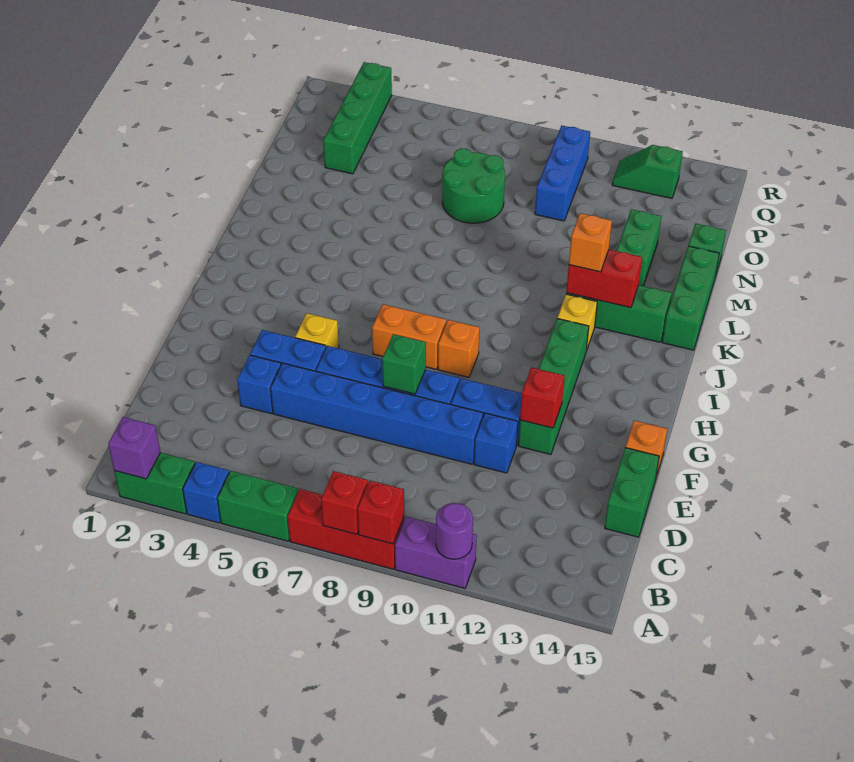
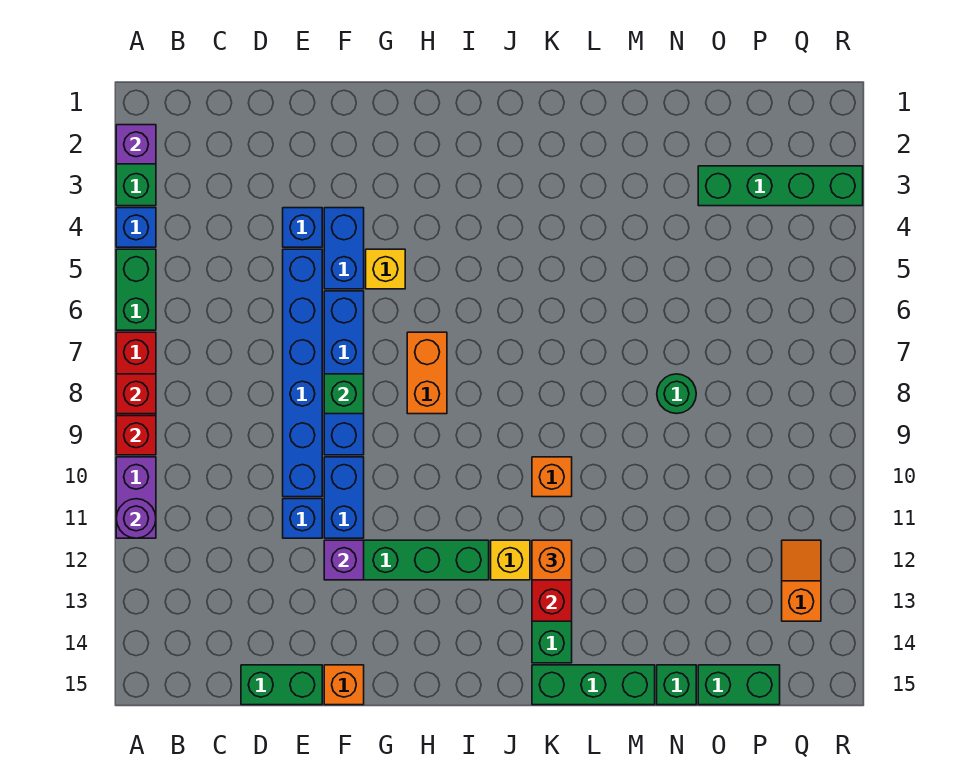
red 1x1 brick [520,367,565,428] -> purple 1x1 brick [324,540,364,580]
orange 1x1 brick [438,320,479,377] -> orange 1x1 brick moved to [532,457,572,497]
green 1x2 brick [617,209,661,286] -> green 1x2 brick moved to [698,665,780,705]
green 2x2 round brick [442,149,505,223] -> green 1x1 round brick [657,374,696,414]
blue 1x3 brick [535,126,590,221] -> none
green 1x2 slope [612,145,683,198] -> orange 1x2 slope [782,540,821,621]

